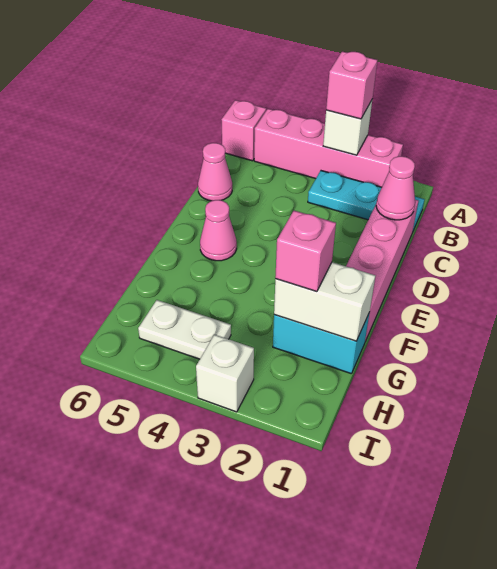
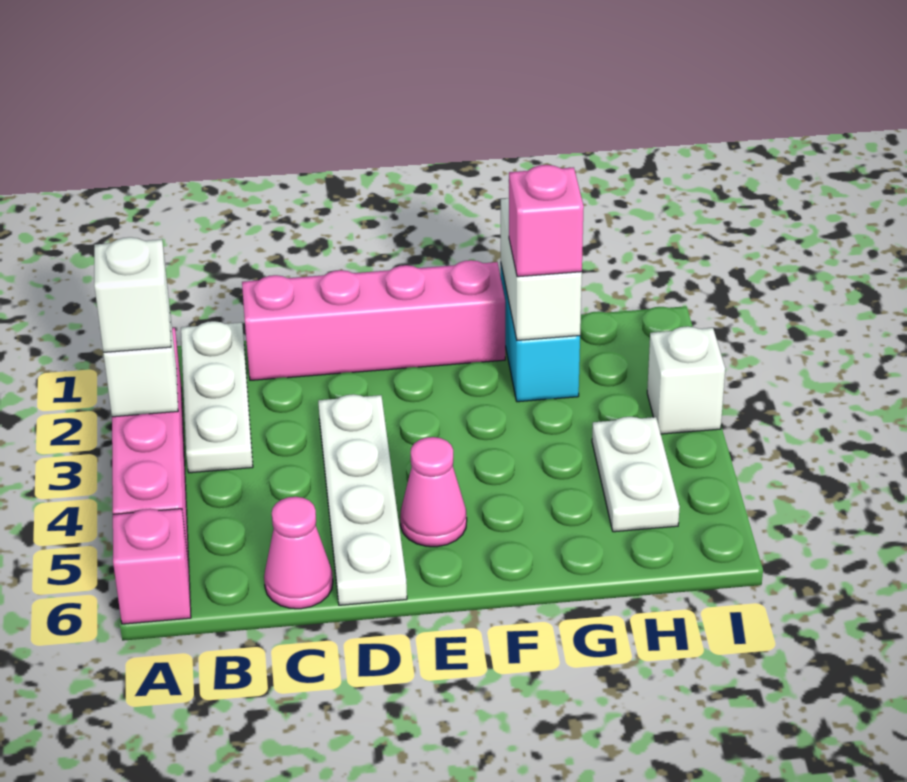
pink 1x1 brick [326,51,377,119] -> white 1x1 brick [94,237,171,352]
cyan 1x3 plate [308,171,425,231] -> white 1x3 plate [181,321,253,473]
pink 1x1 cone [376,156,415,220] -> none
none -> white 1x4 plate [318,394,407,605]

